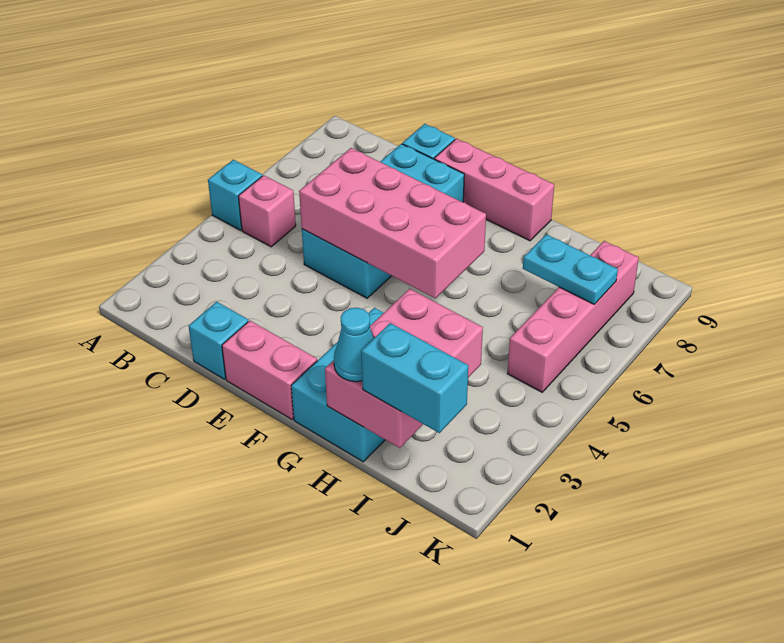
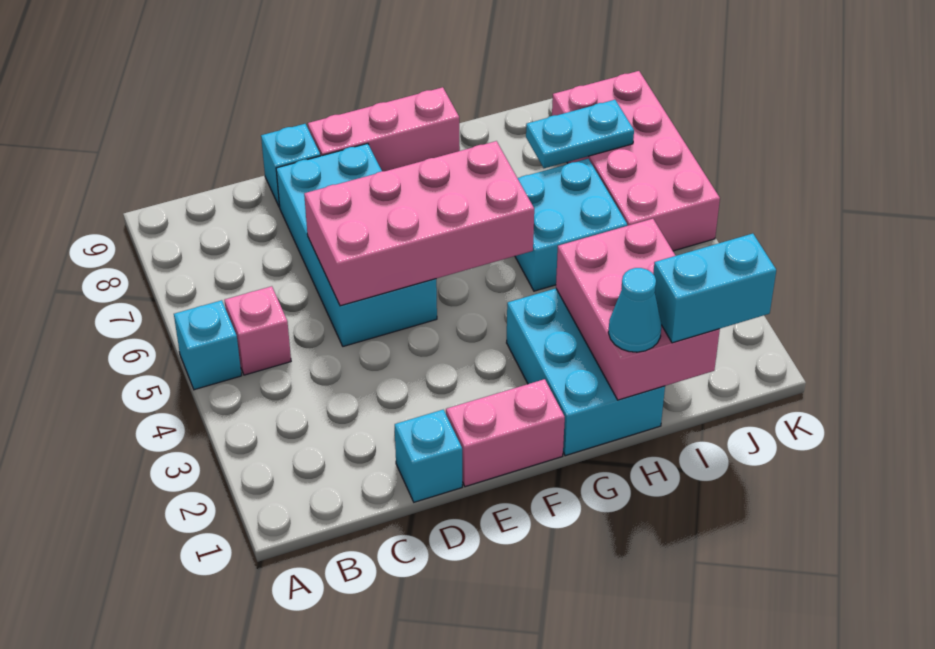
none -> cyan 2x2 brick [515,159,627,291]
pink 1x4 brick [507,241,639,392] -> pink 2x4 brick [552,71,720,251]

